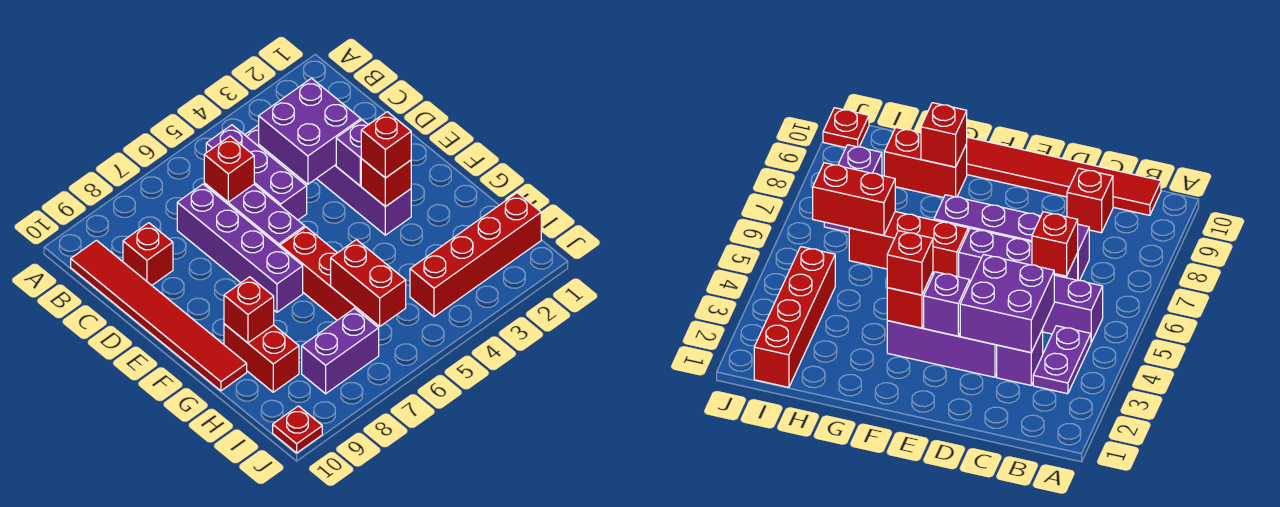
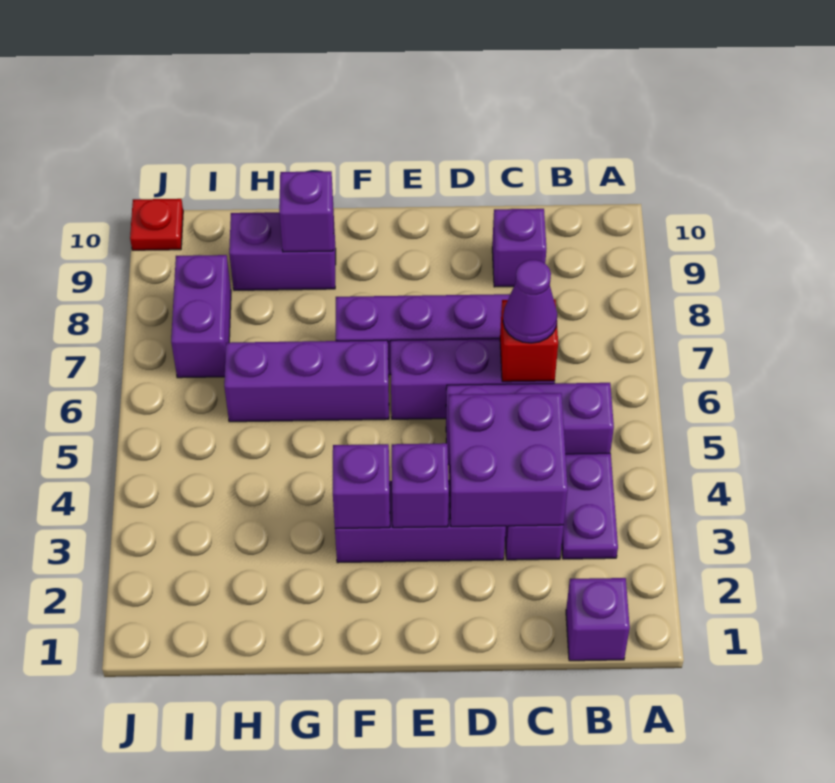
none -> purple 1x1 brick [566,578,630,661]
red 1x6 tile [71,240,247,391] -> none
none -> purple 1x1 cone [503,260,557,343]
red 1x1 brick [123,223,173,285] -> purple 1x1 brick [492,209,546,287]
red 1x1 brick [361,159,411,207] -> purple 1x1 brick [333,444,390,529]
red 1x1 brick [361,112,411,178] -> none
red 1x3 brick [280,227,373,322] -> purple 1x3 brick [224,340,389,422]
red 1x2 brick [224,324,299,392] -> purple 1x2 brick [229,212,336,290]
red 1x1 brick [224,277,274,343] -> purple 1x1 brick [279,171,334,252]
red 1x2 brick [331,240,406,326] -> none
red 1x4 brick [410,193,541,317] -> none

